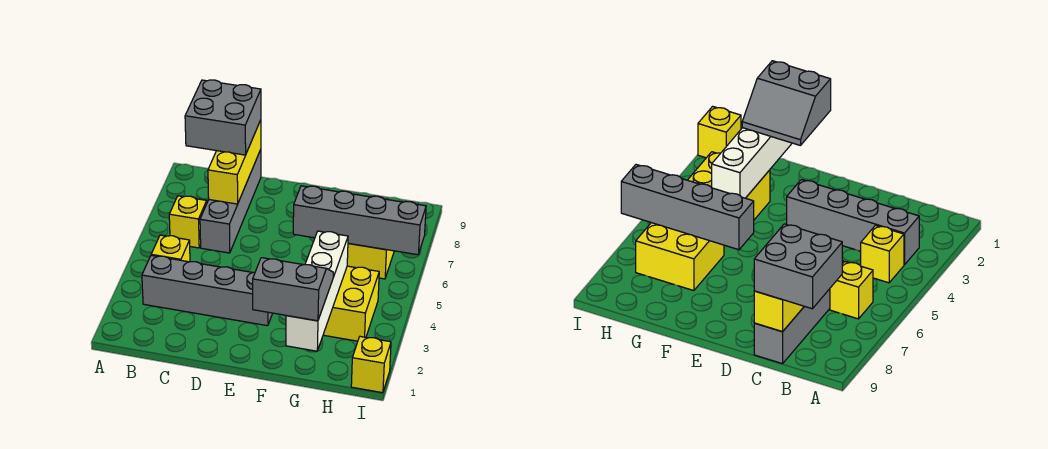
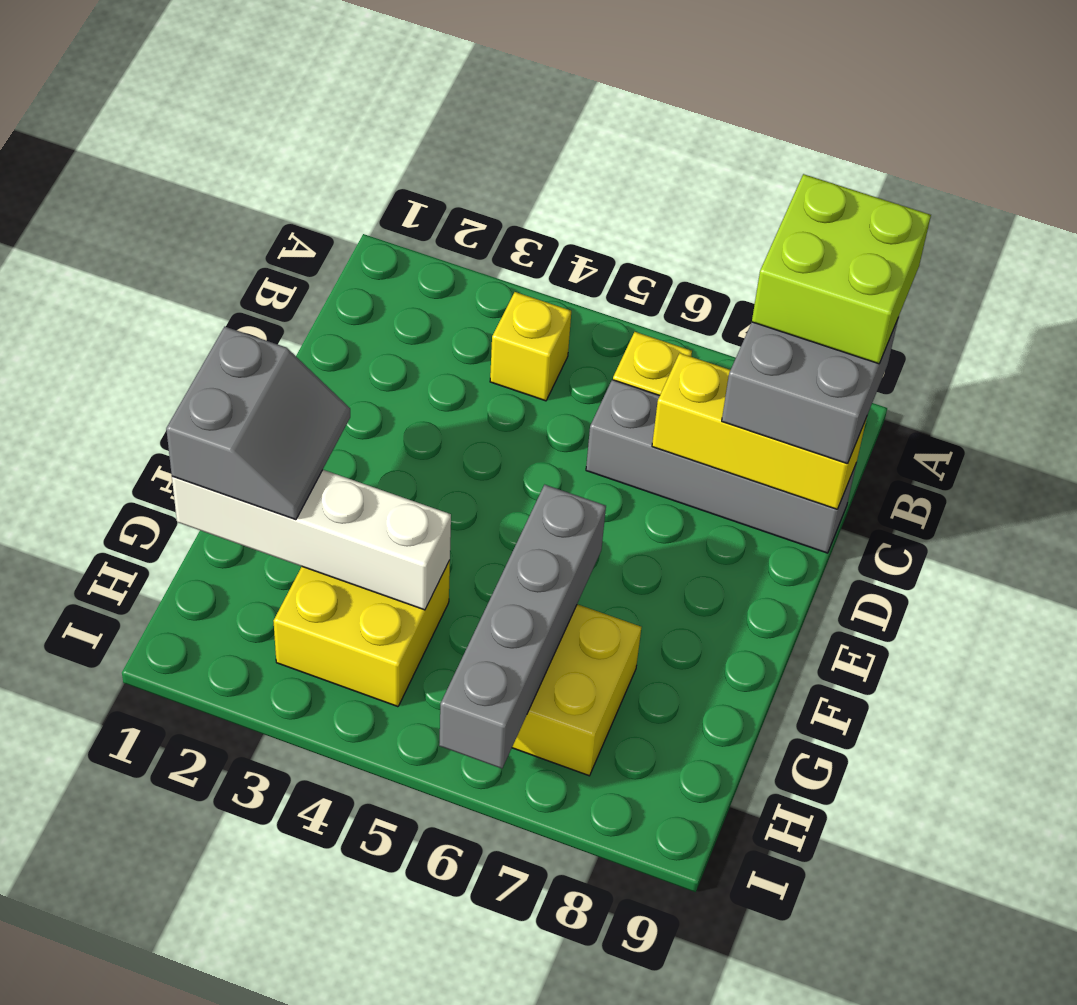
none -> lime 2x2 brick [752,174,931,364]
grey 1x4 brick [142,255,273,326] -> none
yellow 1x1 brick [351,336,391,393] -> none

